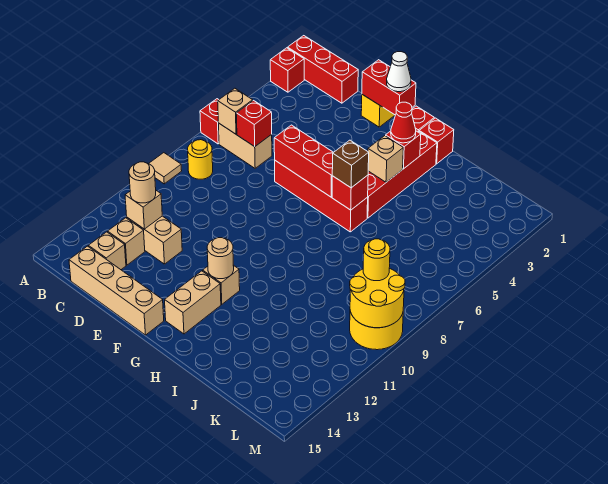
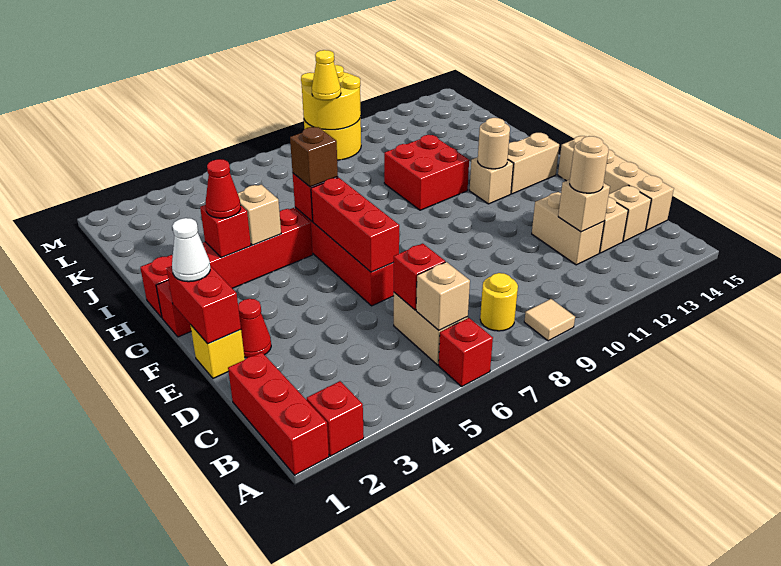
none -> red 1x1 cone [238,299,271,358]
none -> red 2x2 brick [384,135,469,210]
yellow 1x1 round brick [363,239,390,281] -> yellow 1x1 cone [312,50,341,100]

